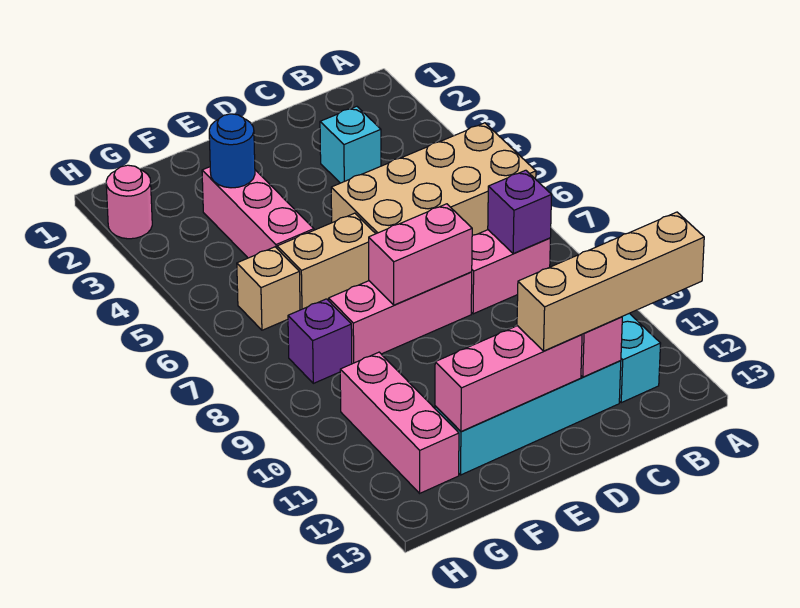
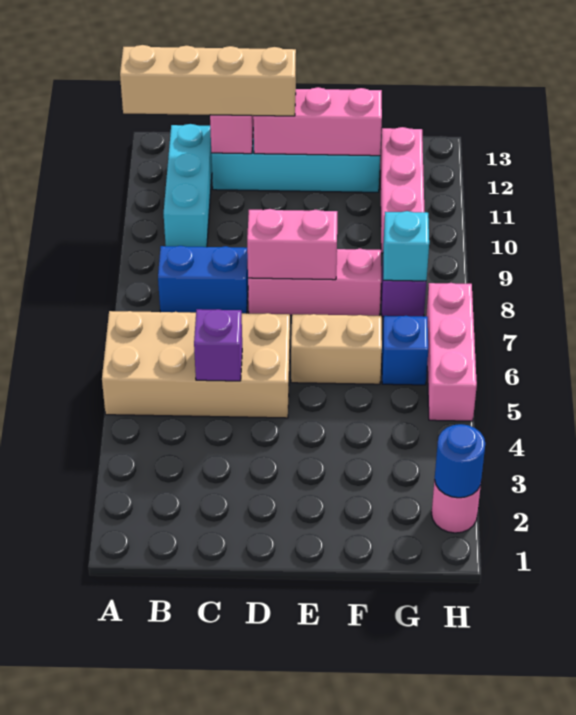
pink 1x2 brick [471,230,550,314] -> blue 1x2 brick [158,246,248,313]
purple 1x1 brick [488,170,552,254] -> purple 1x1 brick moved to [194,309,242,381]
cyan 1x1 brick [320,106,381,183] -> cyan 1x1 brick moved to [383,211,429,281]
pink 1x3 brick [202,167,314,258] -> pink 1x3 brick moved to [426,283,477,421]
blue 1x1 round brick [209,114,255,188] -> blue 1x1 round brick moved to [435,424,485,498]
tan 1x1 brick [237,247,300,330] -> blue 1x1 brick [382,316,428,385]

